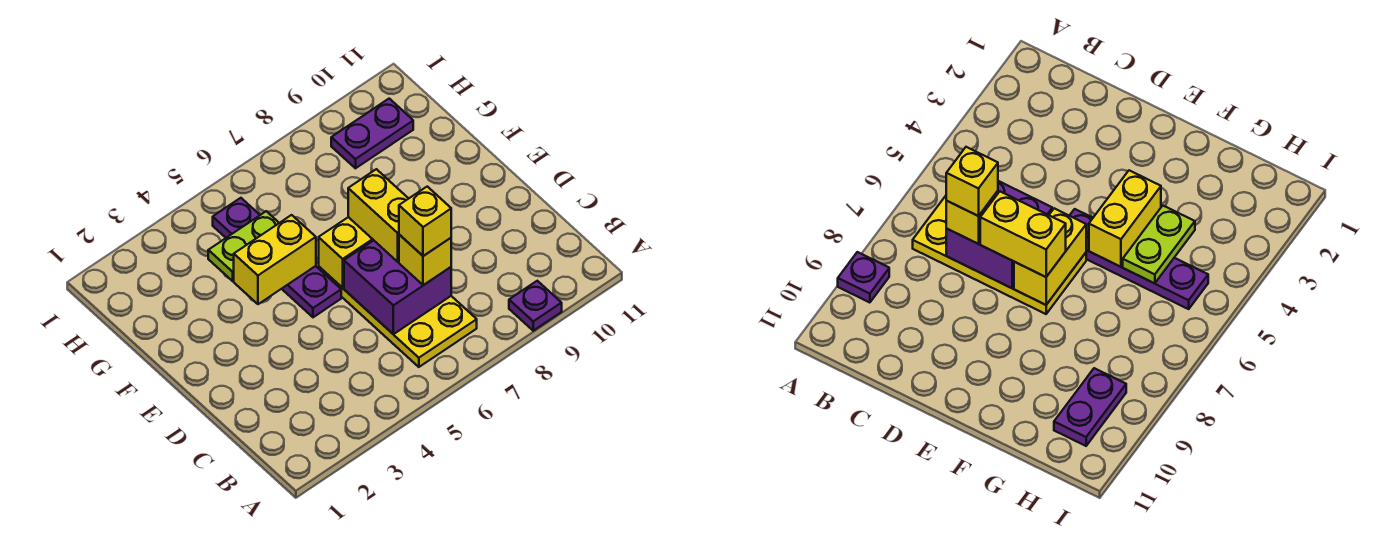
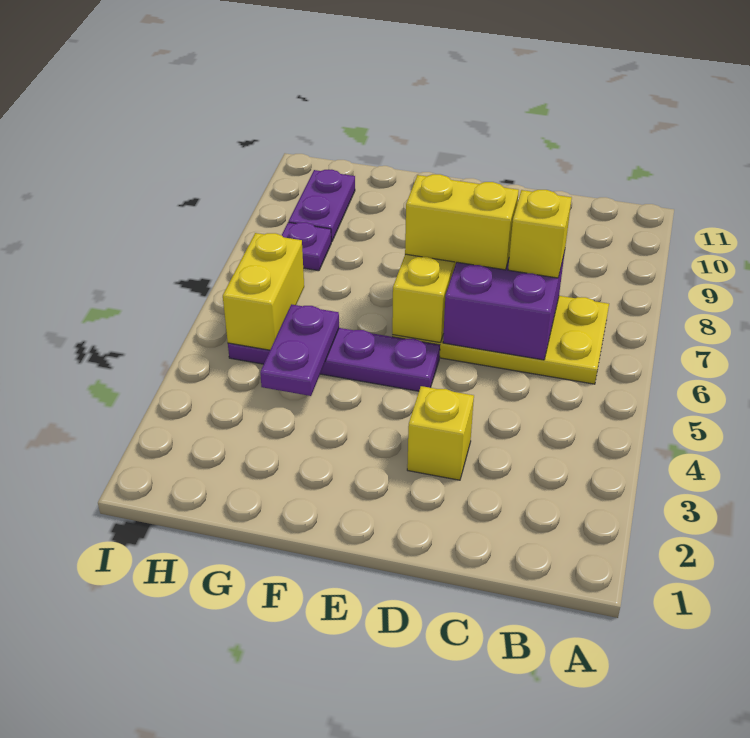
purple 1x1 plate [509,281,562,331] -> purple 1x1 plate moved to [282,222,331,271]
yellow 1x1 brick [399,187,451,256] -> yellow 1x1 brick moved to [407,386,474,480]
yellow 1x2 brick [234,215,316,304] -> yellow 1x2 brick moved to [223,233,304,350]
lime 1x2 plate [208,211,279,281] -> purple 1x2 plate [260,304,339,396]

